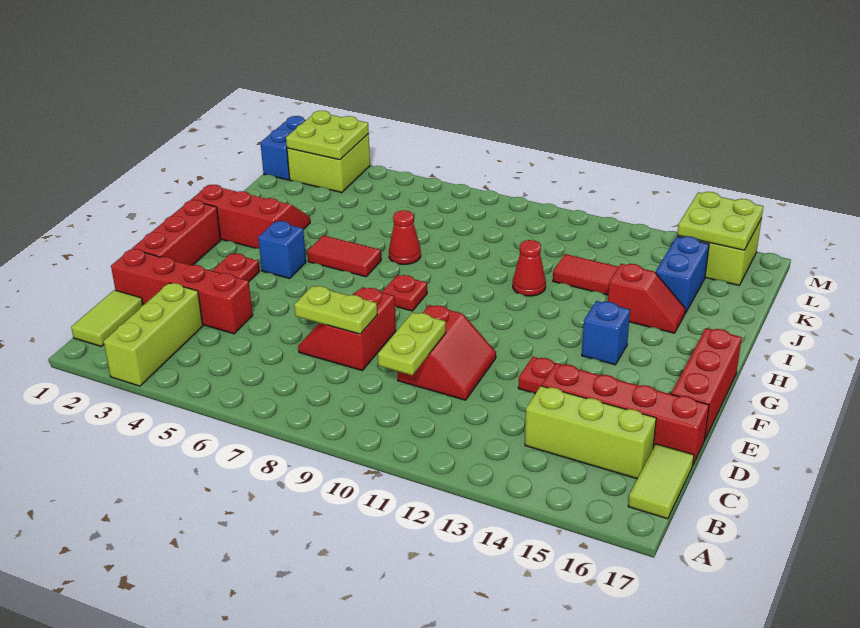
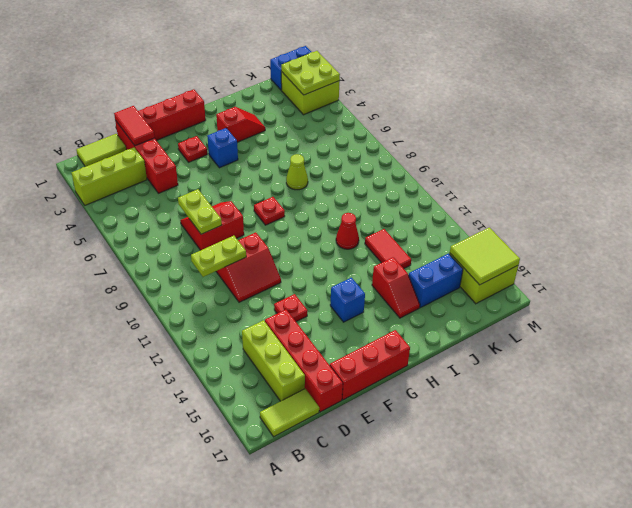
red 2x3 slope [191,185,310,248] -> red 1x2 slope [216,107,265,142]
red 1x2 tile [307,235,381,277] -> red 1x2 tile moved to [114,106,154,146]
red 1x1 cone [389,210,421,264] -> lime 1x1 cone [286,154,308,190]
lime 2x2 plate [677,192,763,250] -> lime 2x2 tile [450,227,520,285]

